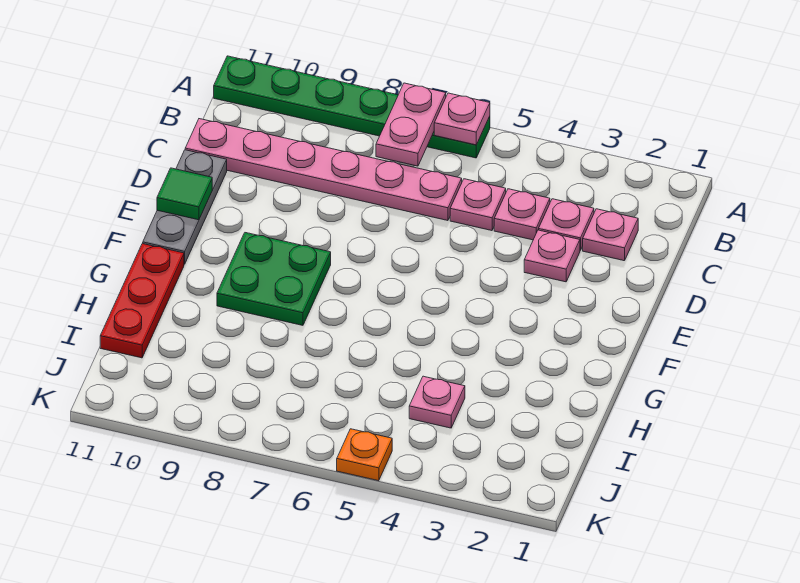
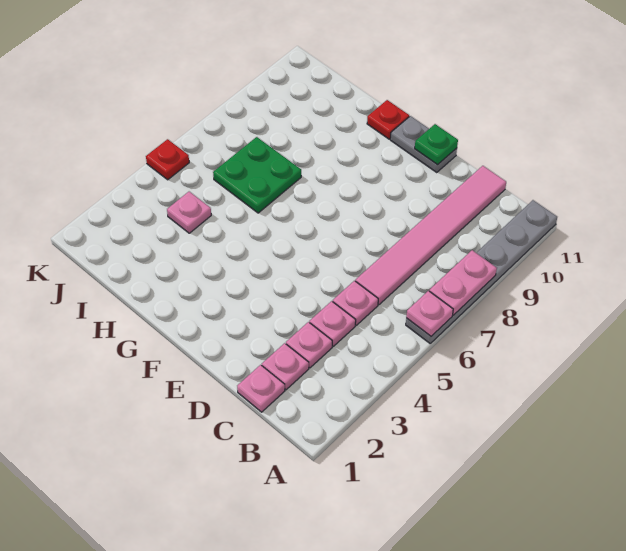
green 1x6 plate [214,56,490,158] -> grey 1x6 plate [406,200,557,343]
pink 1x2 plate [376,83,446,166] -> pink 1x2 plate turned to [429,250,497,315]
pink 1x6 plate [185,119,462,221] -> pink 1x6 tile [355,166,506,305]
pink 1x1 plate [524,230,580,282] -> pink 1x1 plate moved to [237,365,285,412]
grey 1x3 plate [143,150,227,264] -> grey 1x2 plate [390,116,457,173]
green 1x1 tile [157,168,212,220] -> green 1x1 plate [415,124,458,165]
green 2x2 plate [217,233,331,325] -> green 2x2 plate moved to [213,137,301,213]
red 1x3 plate [100,244,184,358] -> red 1x1 plate [367,100,409,139]
orange 1x1 plate [337,429,392,481] -> red 1x1 plate [146,139,189,180]

